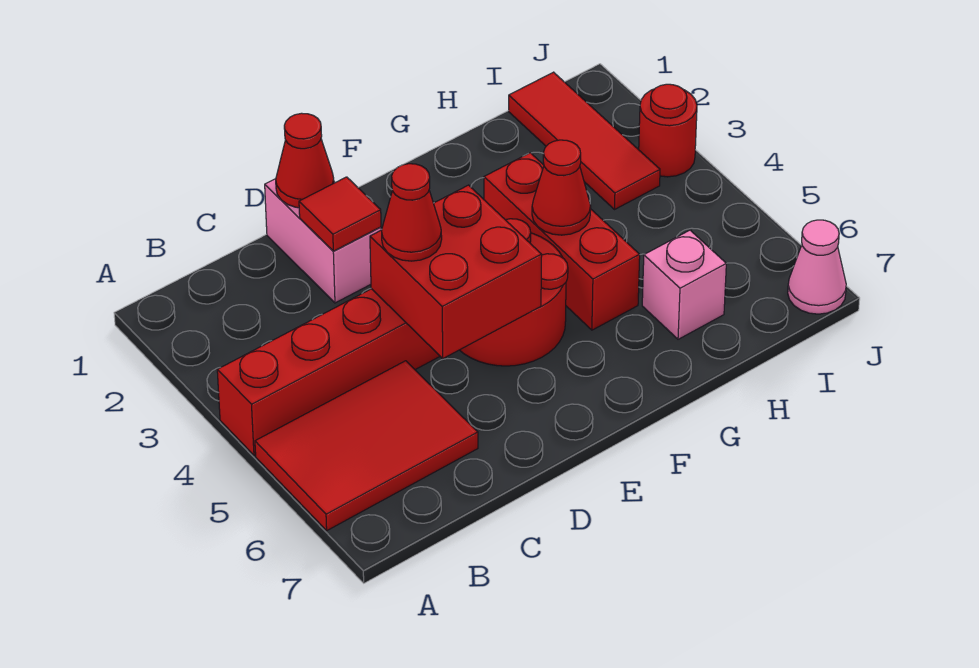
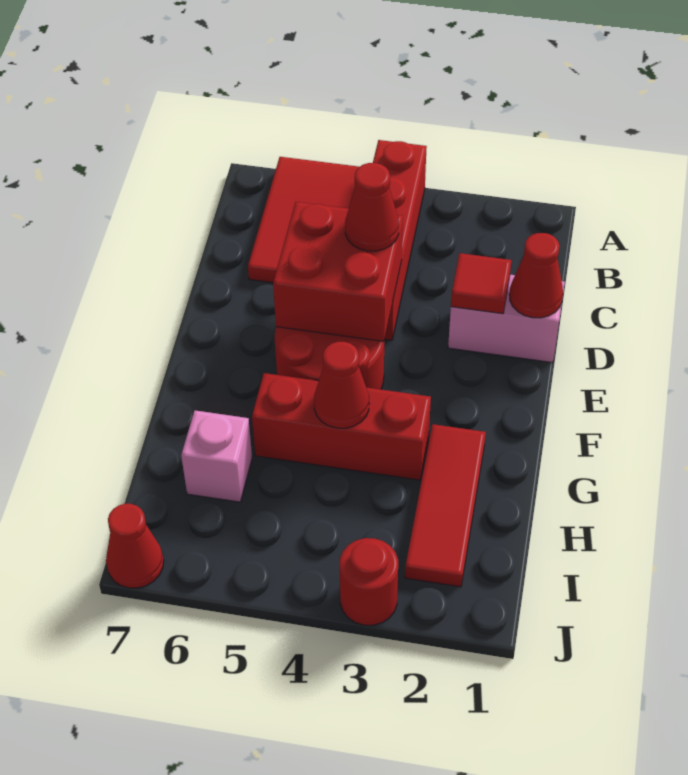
red 1x3 tile [509,72,660,210] -> red 1x3 tile turned to [405,424,486,587]
pink 1x1 cone [788,220,846,314] -> red 1x1 cone [106,504,164,588]

